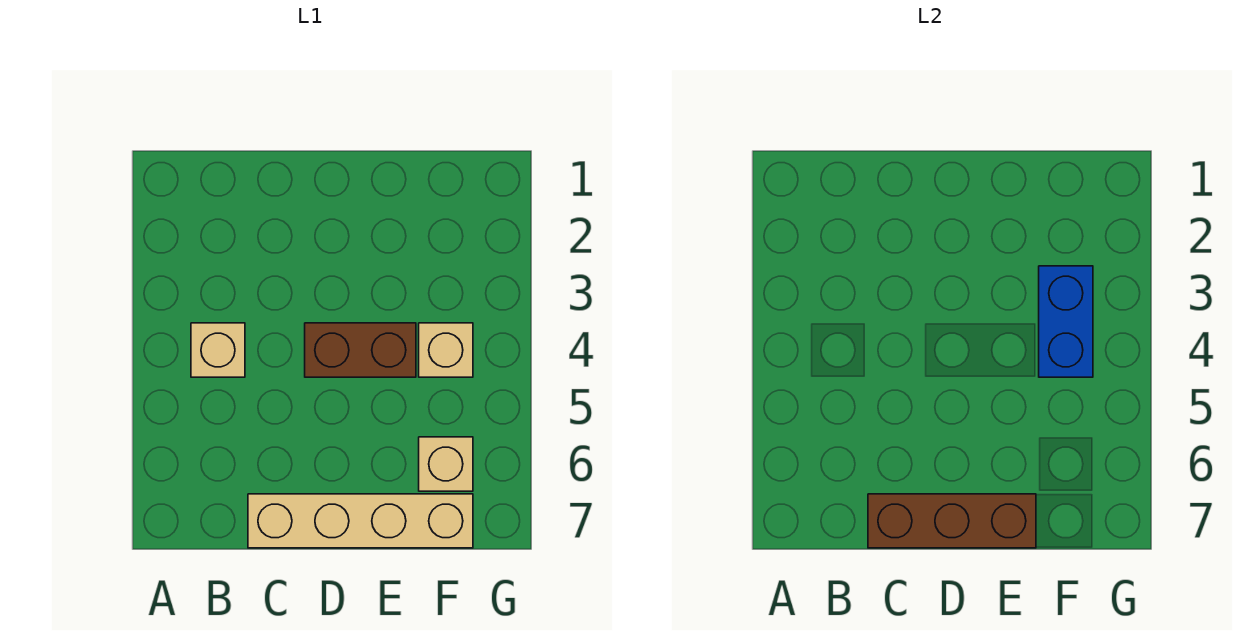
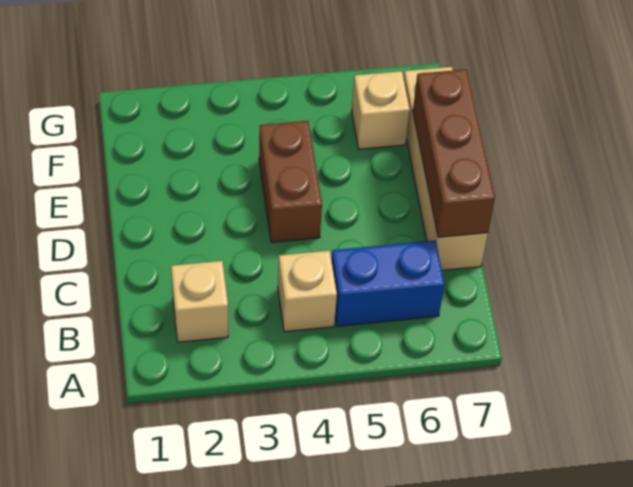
blue 1x2 brick [1039,266,1093,377] -> blue 1x2 brick moved to [332,240,444,326]
tan 1x1 brick [419,323,473,377] -> tan 1x1 brick moved to [171,261,228,342]

